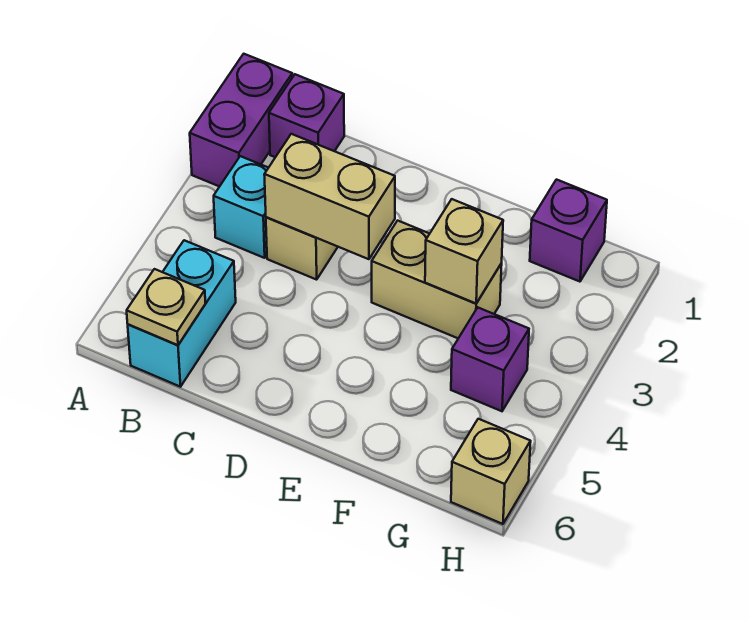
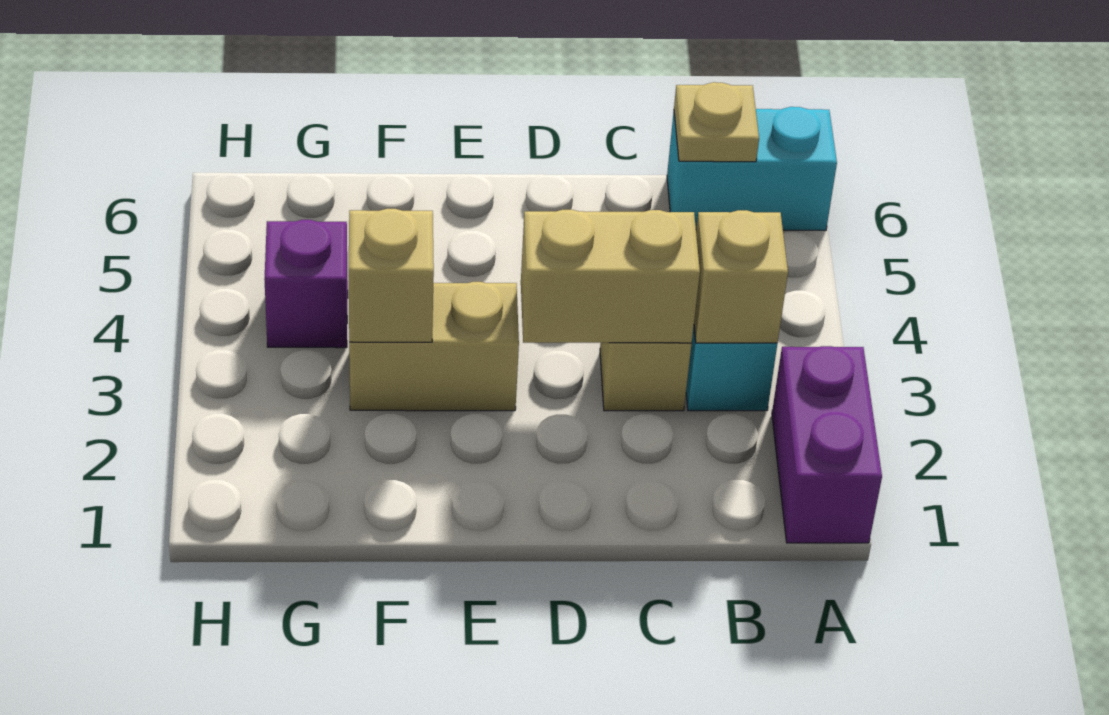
purple 1x1 brick [269,74,344,157] -> none
cyan 1x2 brick [128,240,236,387] -> cyan 1x2 brick turned to [667,107,837,231]
purple 1x1 brick [530,180,607,282] -> none
tan 1x1 brick [451,419,531,524] -> tan 1x1 brick moved to [694,210,788,343]

